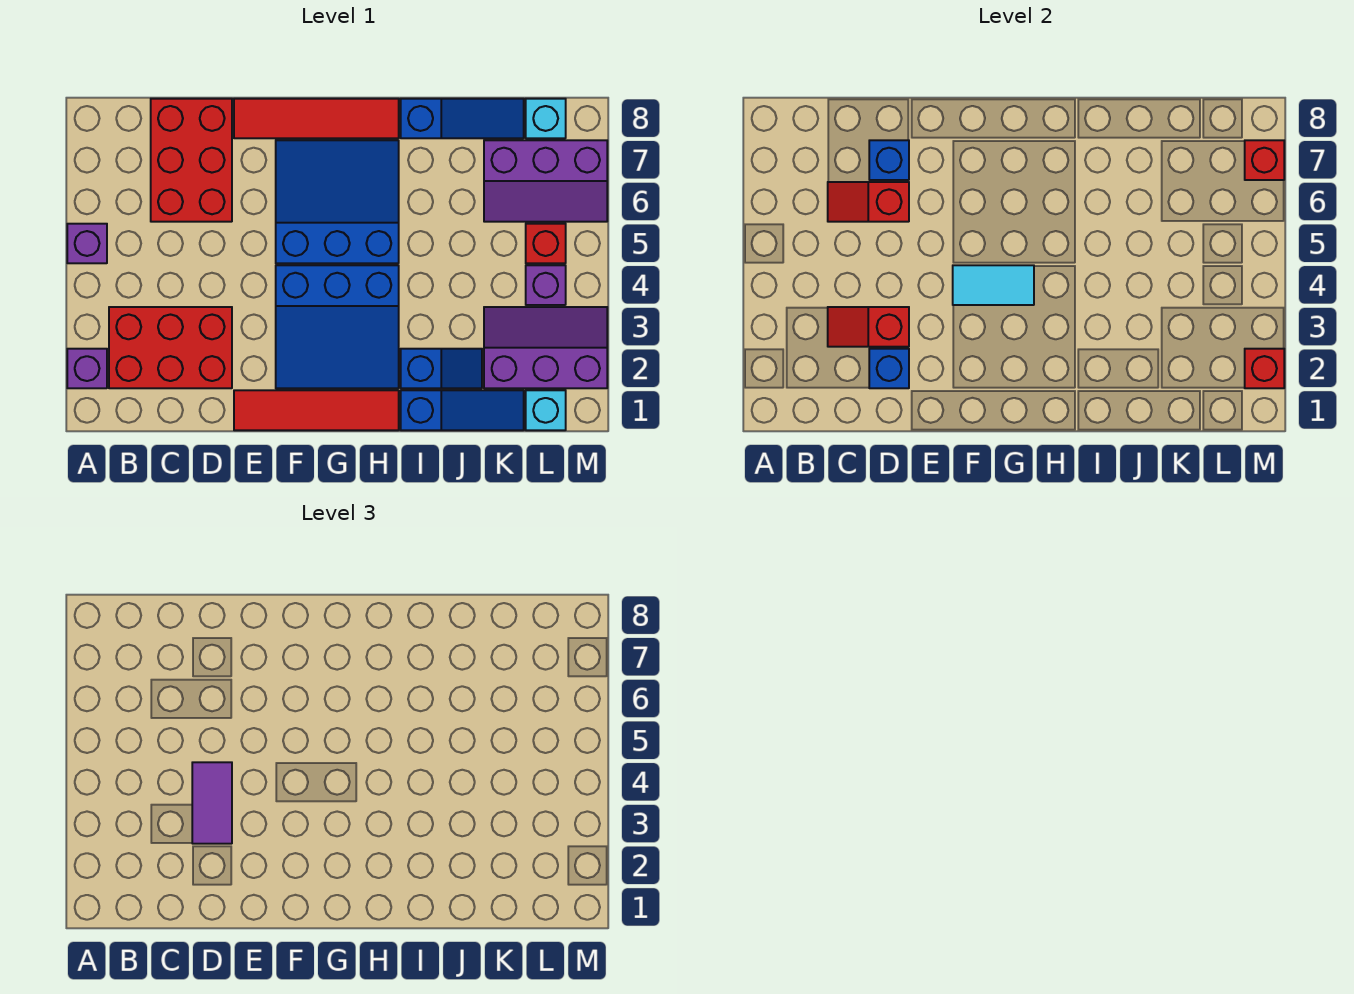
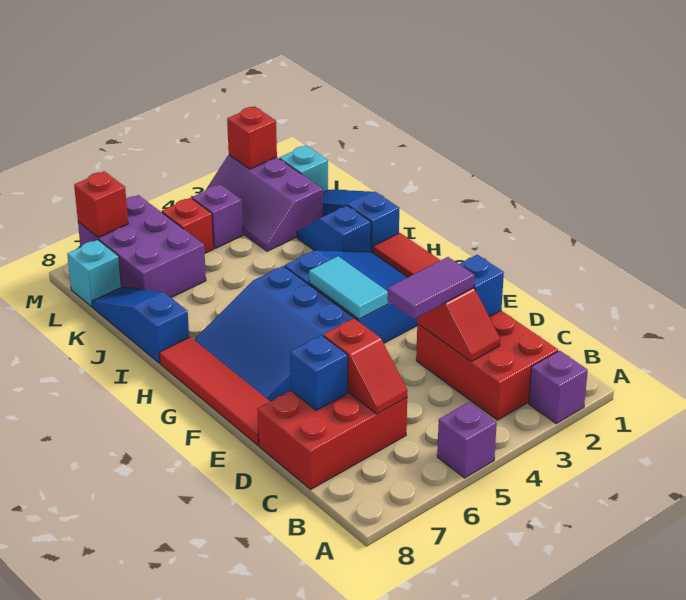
purple 2x3 slope [484,140,607,222] -> purple 2x3 brick [78,195,206,297]

